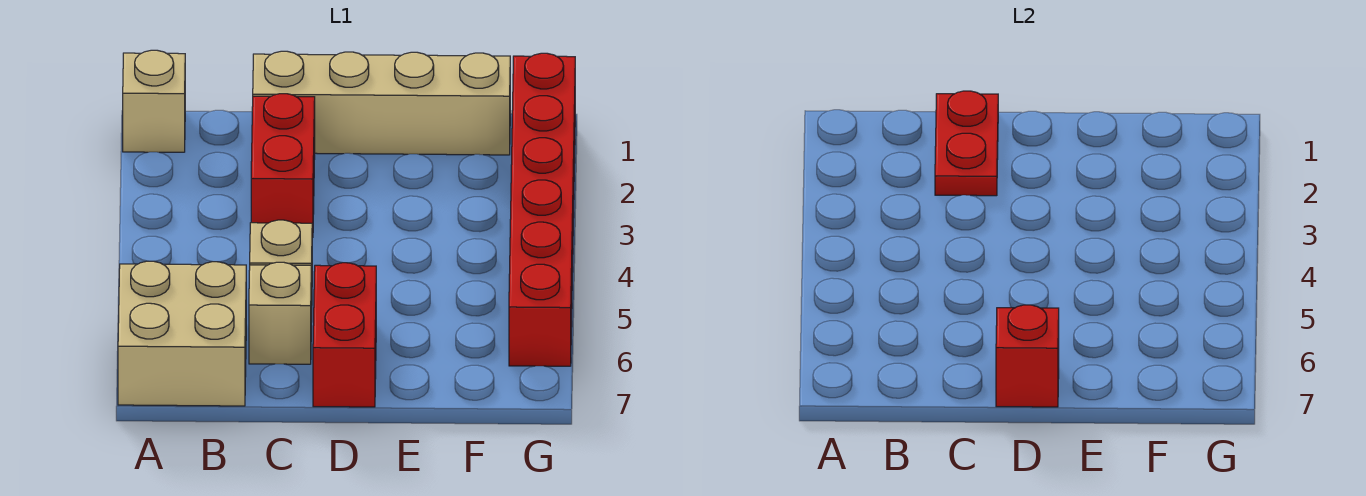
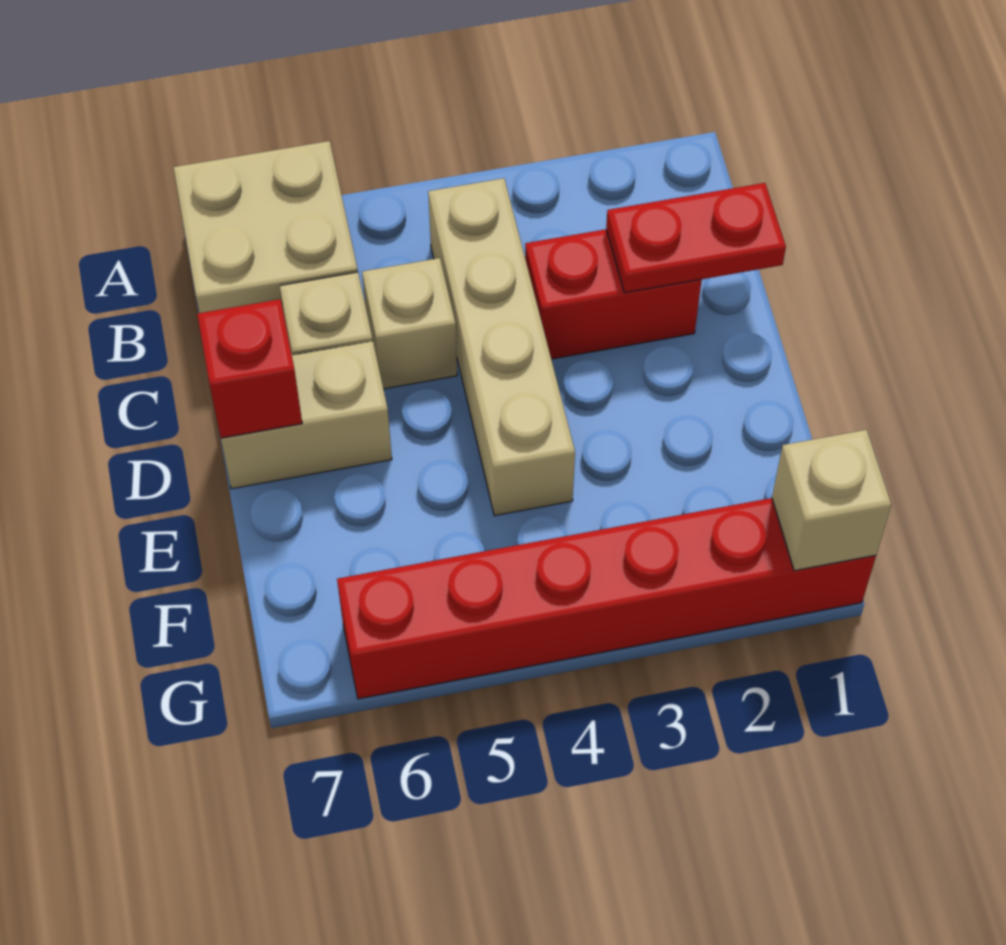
tan 1x1 brick [123,50,185,152] -> tan 1x1 brick moved to [772,430,891,571]
tan 1x4 brick [253,51,510,155] -> tan 1x4 brick moved to [428,178,575,516]
red 1x2 brick [313,263,376,407] -> tan 1x2 brick [221,341,392,489]

